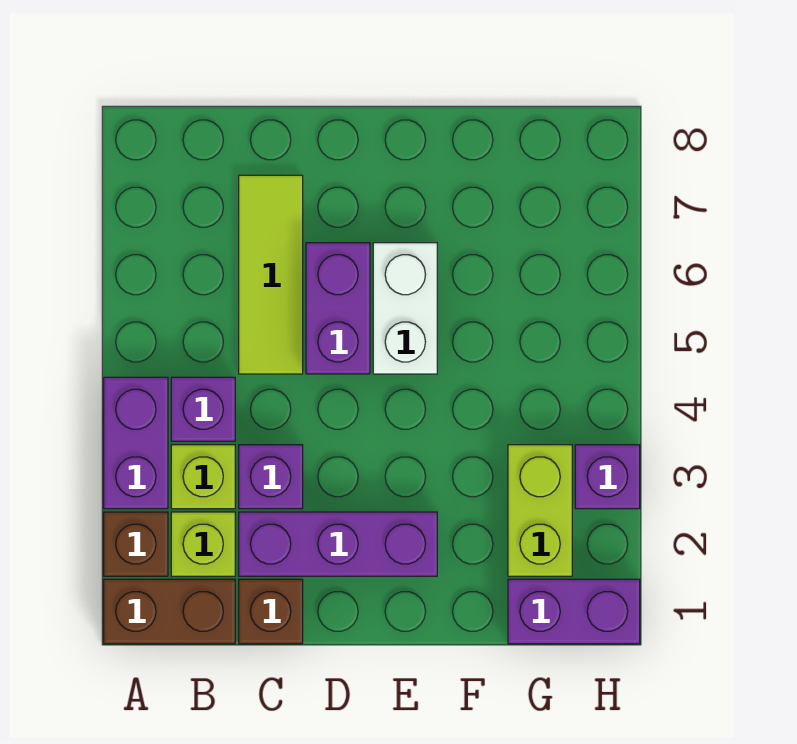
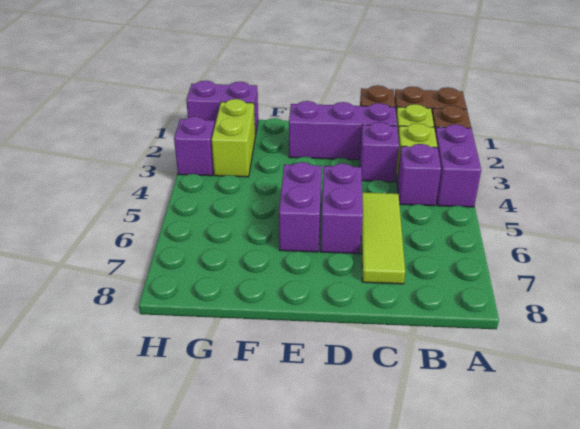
white 1x2 brick [373,243,437,374] -> purple 1x2 brick [279,162,322,252]

